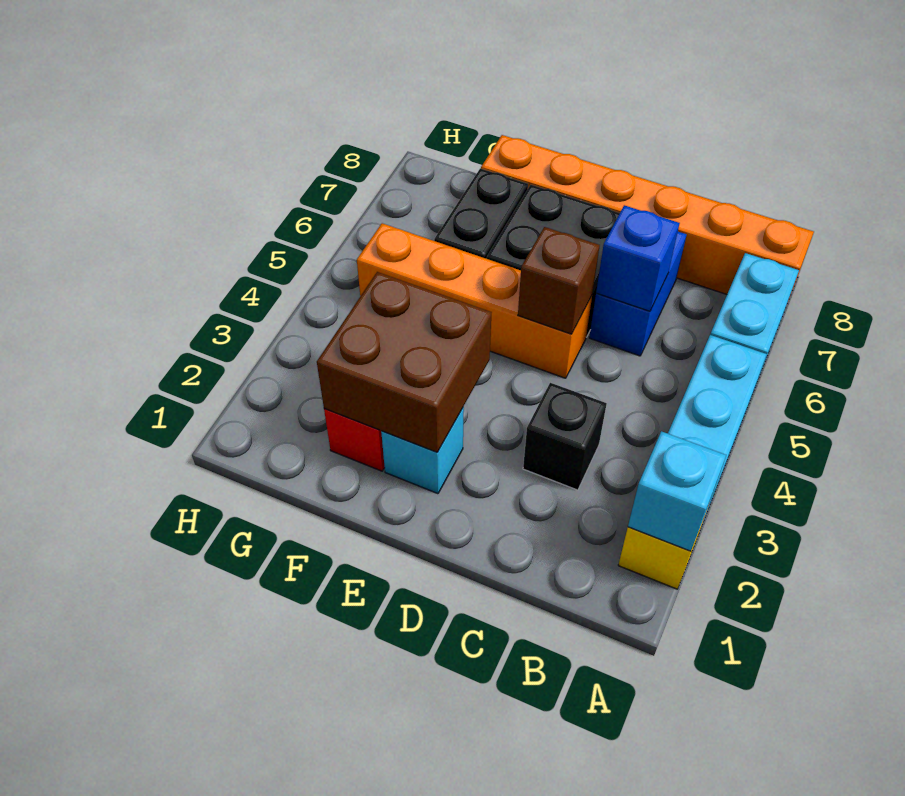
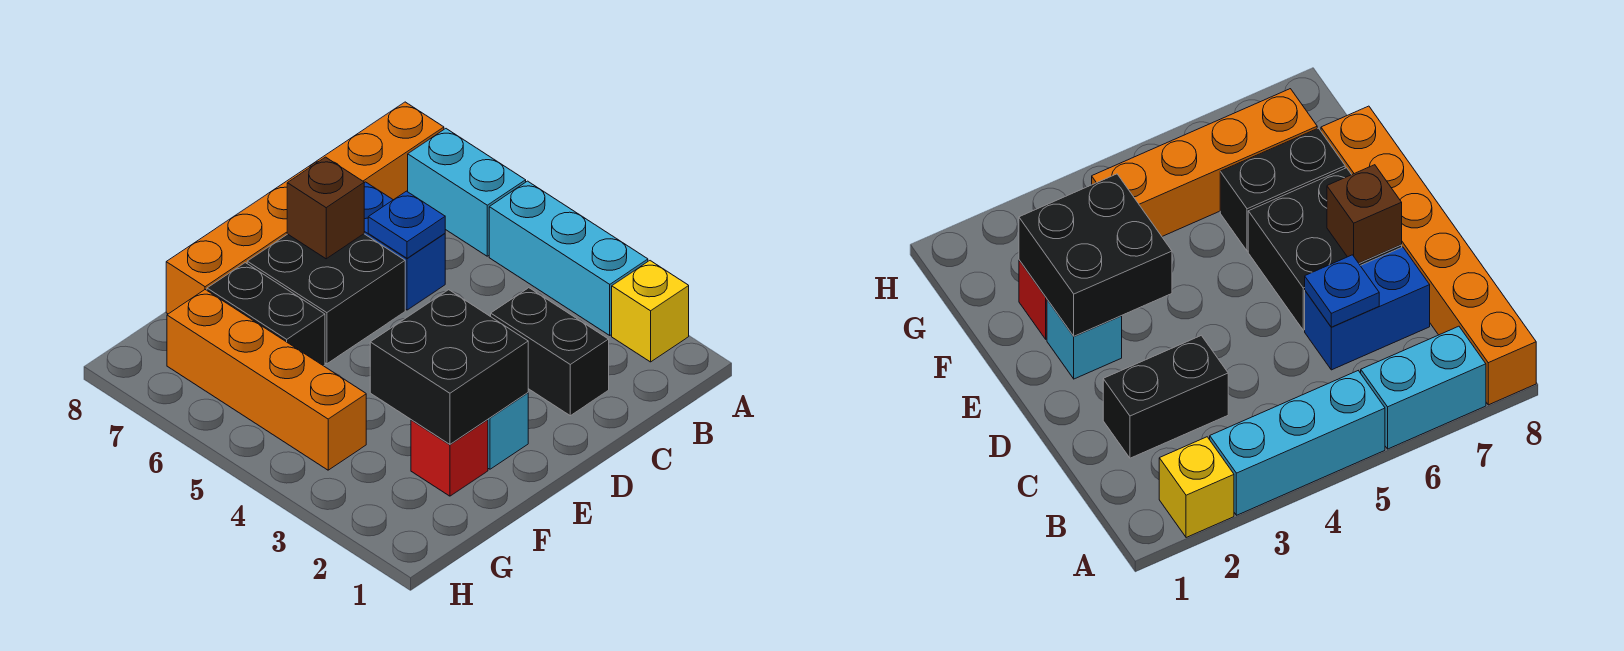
cyan 1x1 brick [628,431,726,551] -> none
black 1x1 brick [523,383,607,490] -> black 1x2 brick [491,288,609,416]
blue 1x1 brick [596,205,680,311] -> blue 1x1 plate [368,191,445,258]
orange 1x4 brick [357,223,592,378] -> orange 1x4 brick turned to [167,290,366,470]
brown 1x1 brick [518,227,600,334] -> brown 1x1 brick moved to [287,157,364,259]
brown 2x2 brick [317,272,492,452] -> black 2x2 brick [370,290,528,444]

